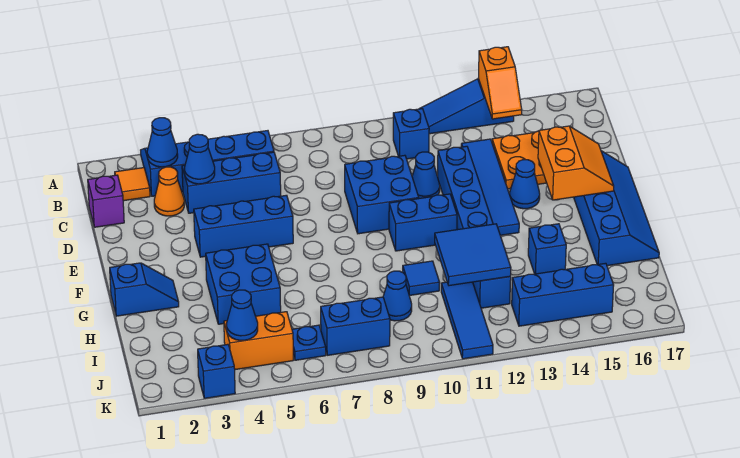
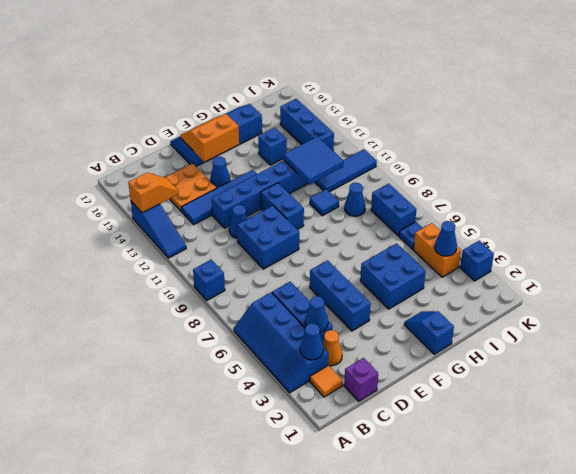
blue 1x1 brick [393,109,429,159] -> blue 1x1 brick moved to [193,259,225,300]

